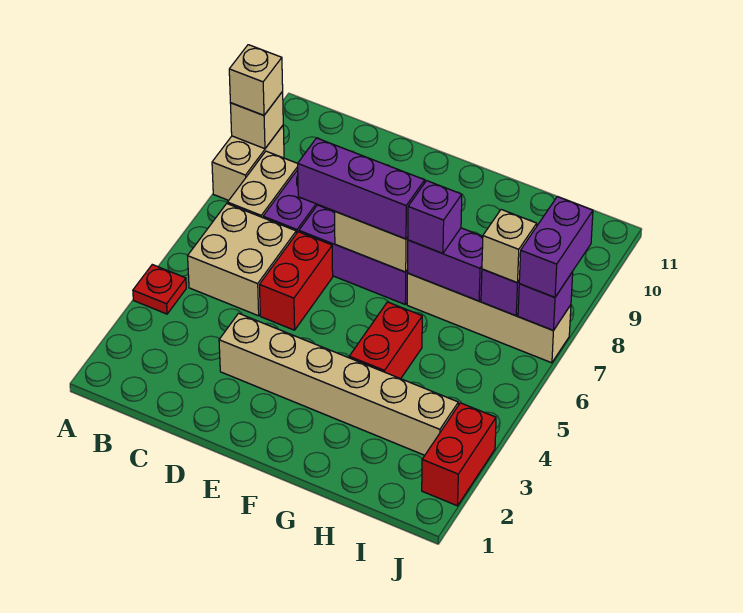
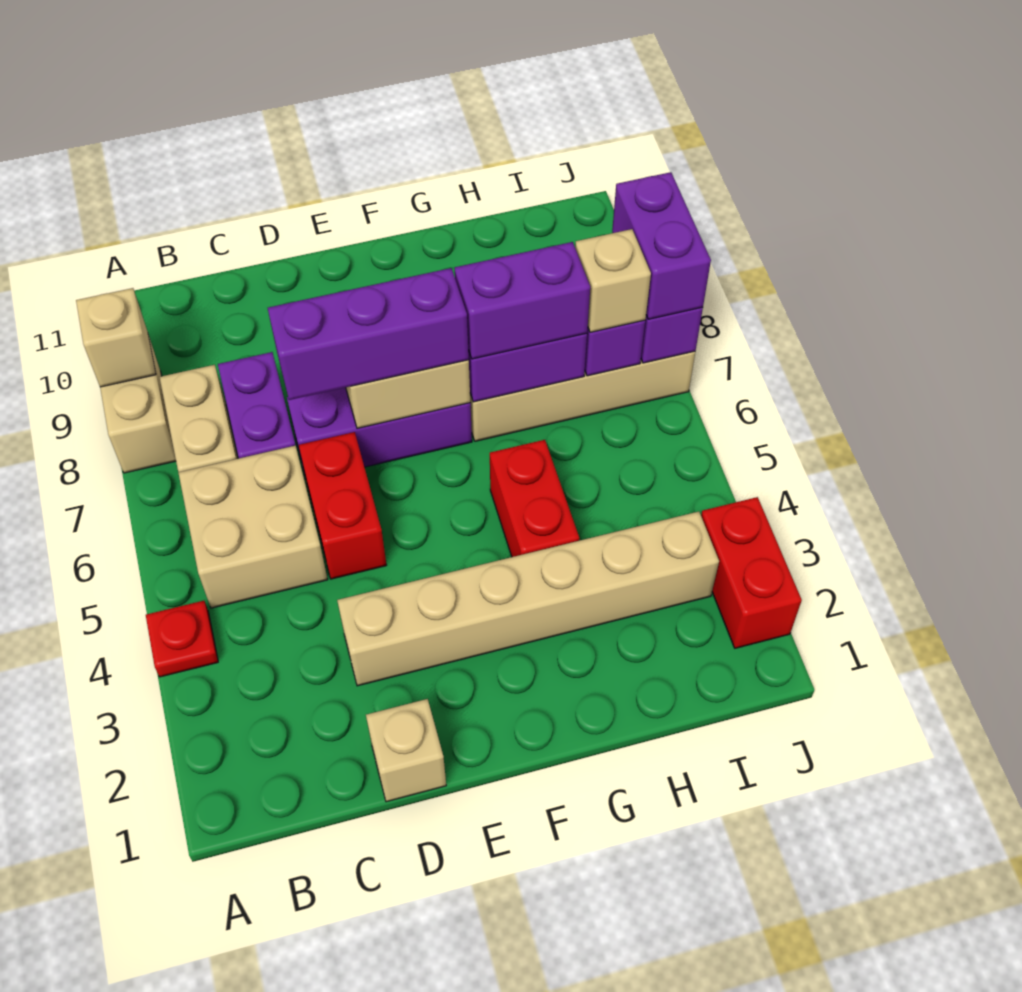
tan 1x1 brick [229,45,283,115] -> tan 1x1 brick moved to [366,699,446,802]
purple 1x1 brick [408,181,462,253] -> purple 1x2 brick [455,242,590,359]

